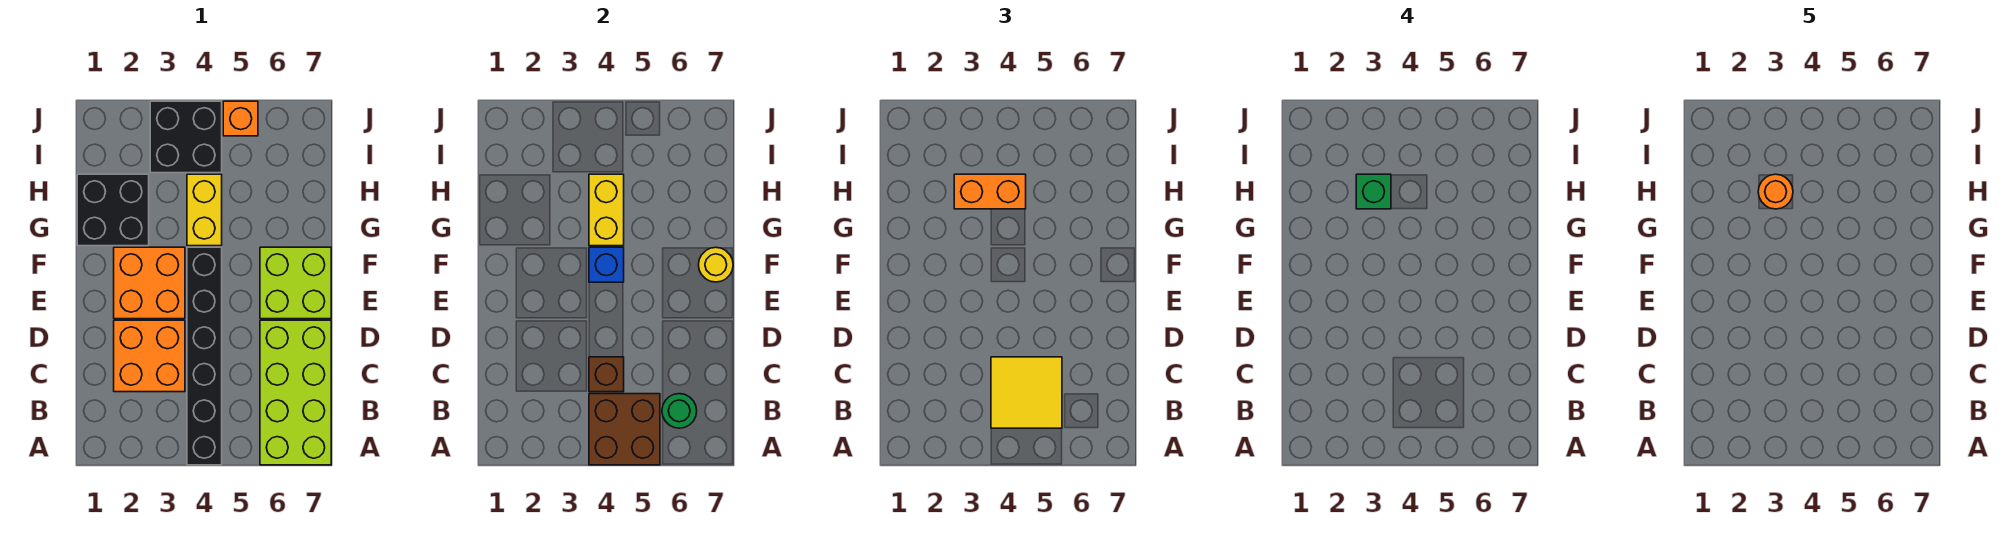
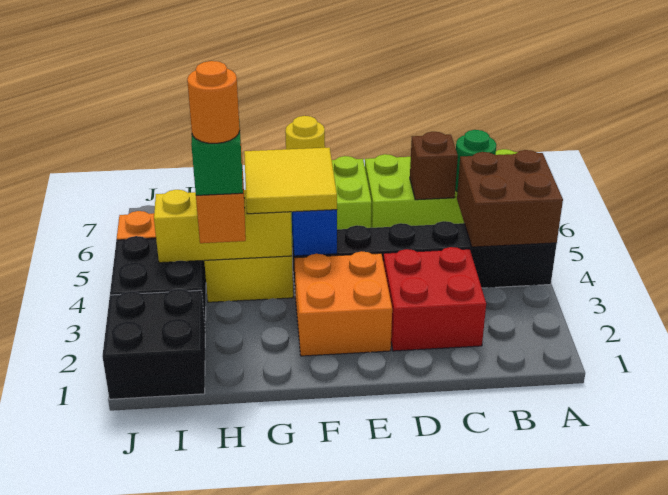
yellow 2x2 tile [991,357,1062,428] -> yellow 2x2 tile moved to [244,148,337,214]
orange 2x2 brick [114,320,185,392] -> red 2x2 brick [383,247,486,351]
brown 1x1 brick [589,357,624,392] -> brown 1x1 brick moved to [410,132,458,200]
black 2x2 brick [77,174,149,246] -> black 2x2 brick moved to [102,289,205,399]
yellow 1x2 brick [589,174,624,246] -> yellow 1x3 brick [154,190,292,263]

